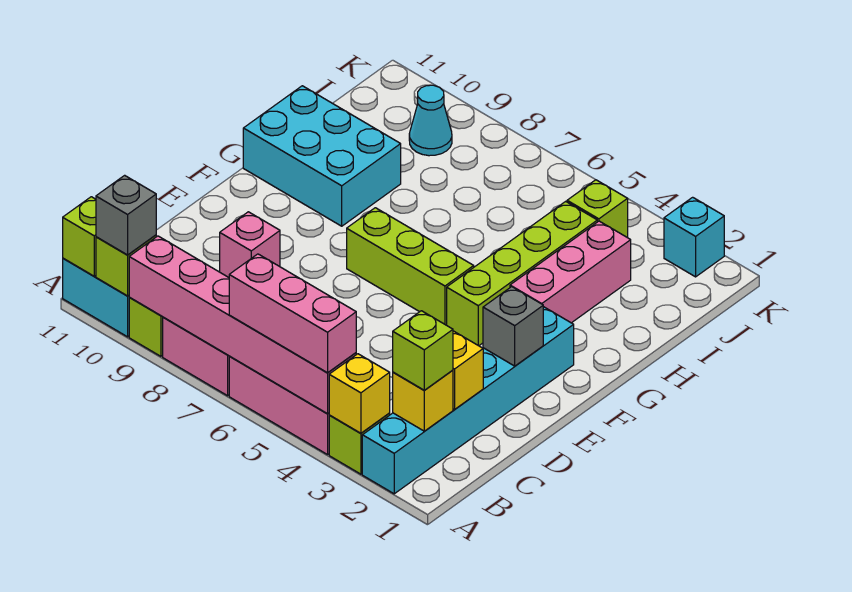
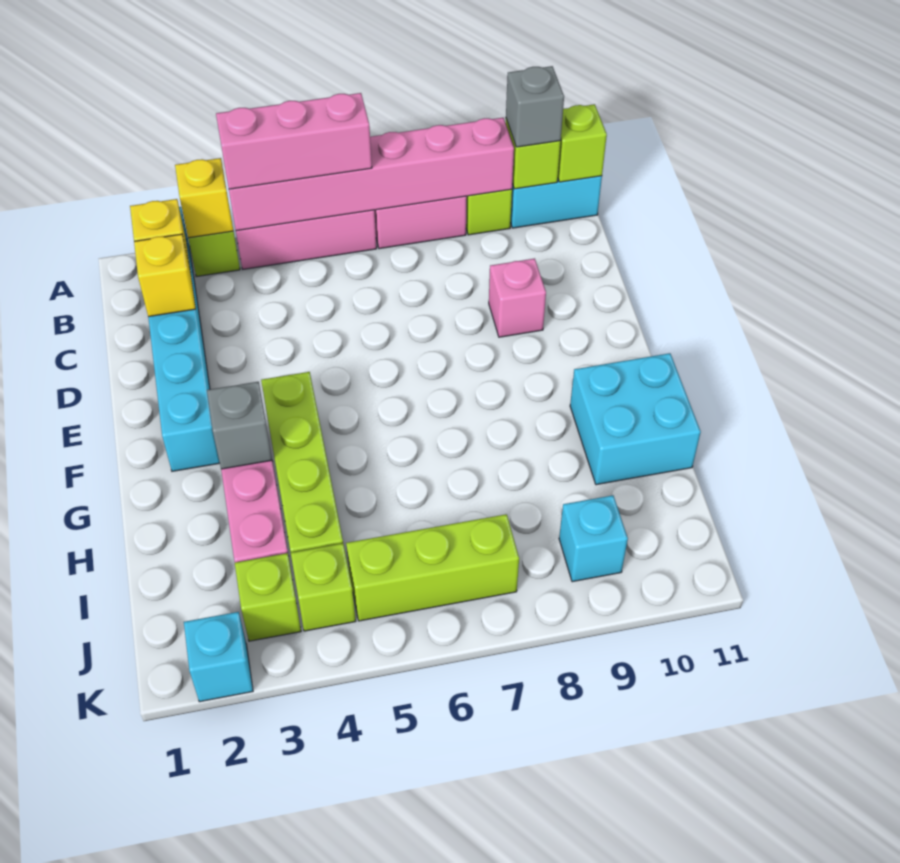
lime 1x1 brick [393,311,453,390] -> lime 1x1 brick moved to [235,553,301,641]
grey 1x1 brick [483,287,543,366] -> grey 1x1 brick moved to [207,382,272,469]
lime 1x3 brick [347,208,474,325] -> lime 1x3 brick moved to [346,514,519,621]
cyan 2x3 brick [243,86,401,226] -> cyan 2x2 brick [570,353,701,485]
cyan 1x1 cone [409,85,452,156] -> cyan 1x1 brick [559,495,628,582]

